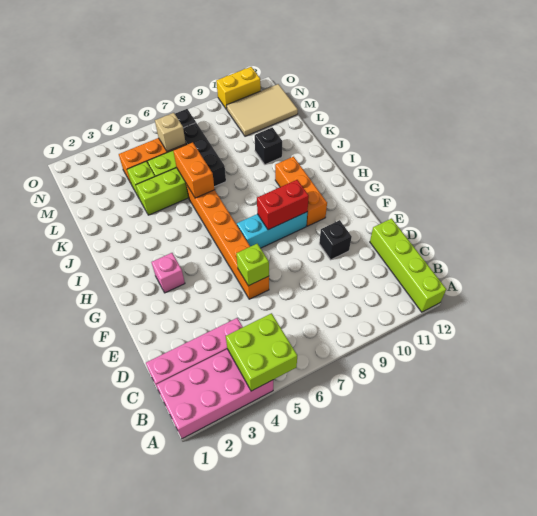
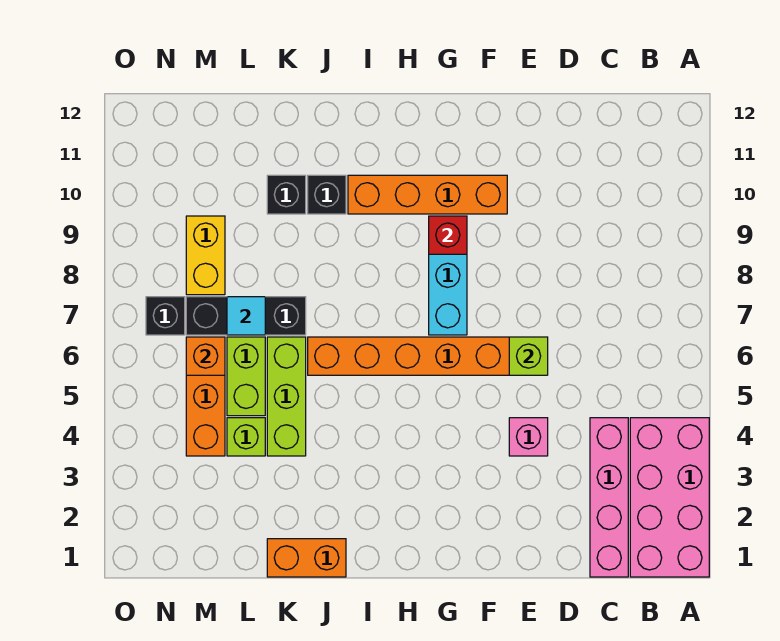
lime 2x2 brick [226,313,297,391] -> none
lime 1x4 brick [370,219,446,312] -> none
black 1x1 brick [319,220,352,260] -> black 1x1 brick moved to [308,175,346,214]
pink 1x1 brick [151,253,185,293] -> pink 1x1 brick moved to [509,418,548,456]
red 1x2 brick [257,180,309,230] -> red 1x1 brick [429,216,467,254]
orange 1x3 brick [275,157,327,226] -> orange 1x4 brick [348,175,507,214]
orange 1x2 brick [173,142,215,198] -> orange 1x2 brick moved to [267,539,346,577]
none -> cyan 1x1 tile [227,297,265,335]
tan 1x1 brick [155,113,186,151] -> orange 1x1 brick [186,337,225,375]
tan 2x3 tile [227,84,298,136] -> none
yellow 1x2 brick [216,67,261,109] -> yellow 1x2 brick moved to [186,216,225,295]

